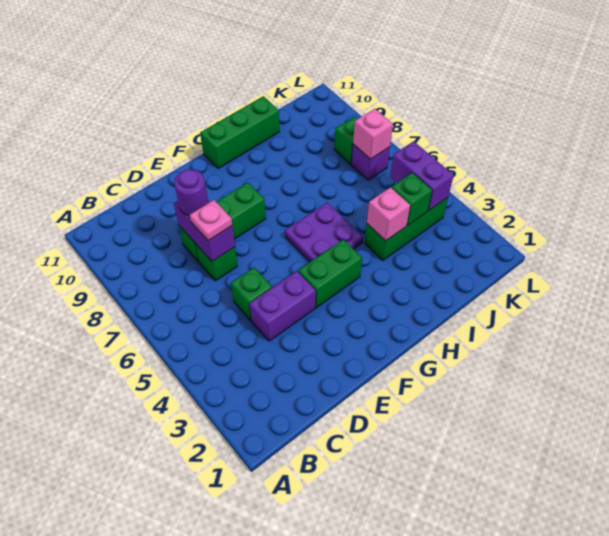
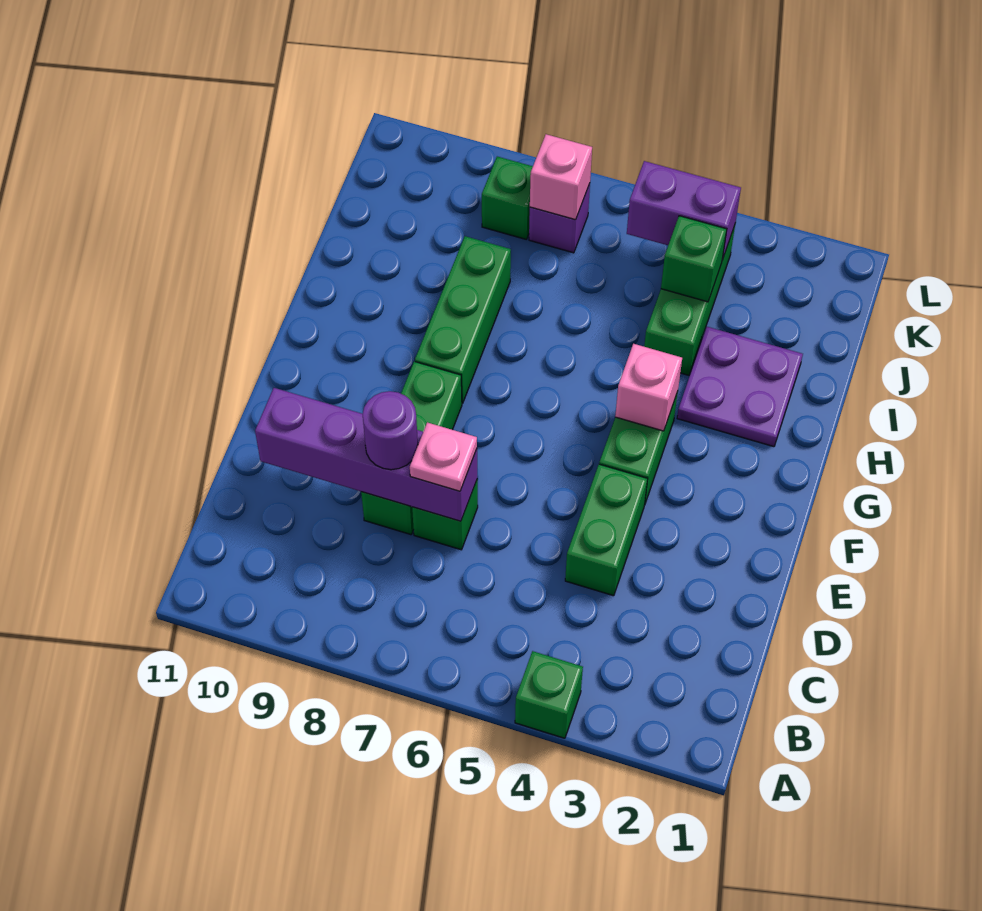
purple 1x2 brick [249,271,316,341] -> green 1x2 brick [565,464,647,596]
green 1x1 brick [231,268,272,320] -> green 1x1 brick moved to [515,651,583,738]
purple 1x2 brick [174,200,235,261] -> purple 1x4 brick [255,388,477,521]
purple 2x2 plate [285,203,363,262] -> purple 2x2 plate moved to [677,327,803,447]
green 1x3 brick [200,96,280,169] -> green 1x3 brick moved to [415,236,511,403]
pink 1x1 brick [367,187,410,241] -> pink 1x1 brick moved to [615,344,682,431]

